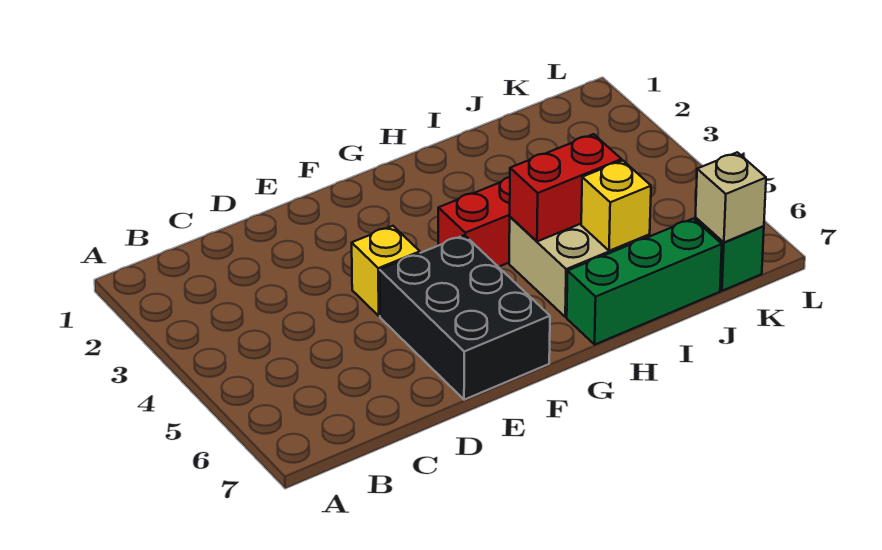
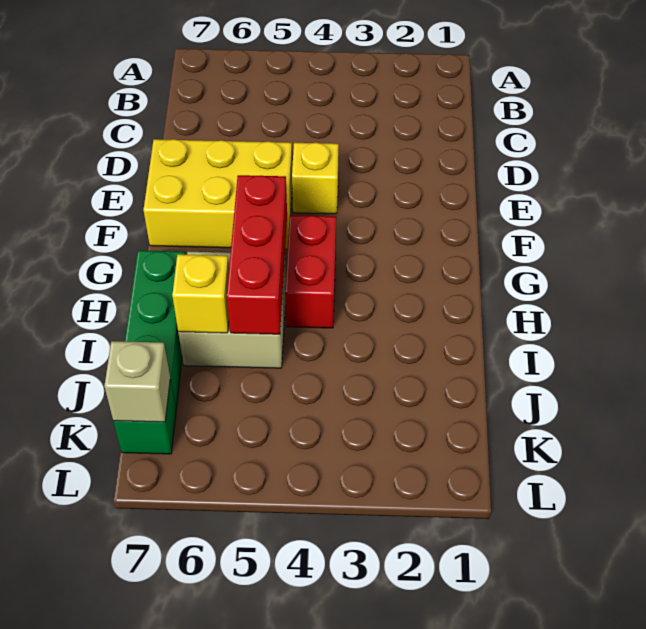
black 2x3 brick [380,235,550,400] -> yellow 2x3 brick [143,139,292,249]
red 1x2 brick [510,134,622,241] -> red 1x3 brick [227,175,287,334]

